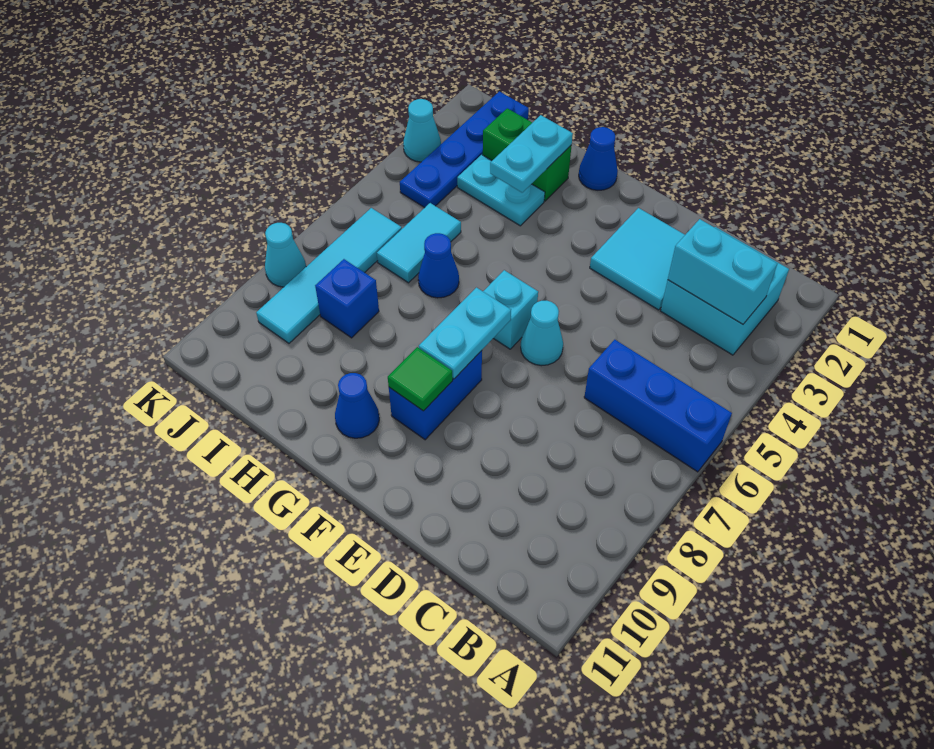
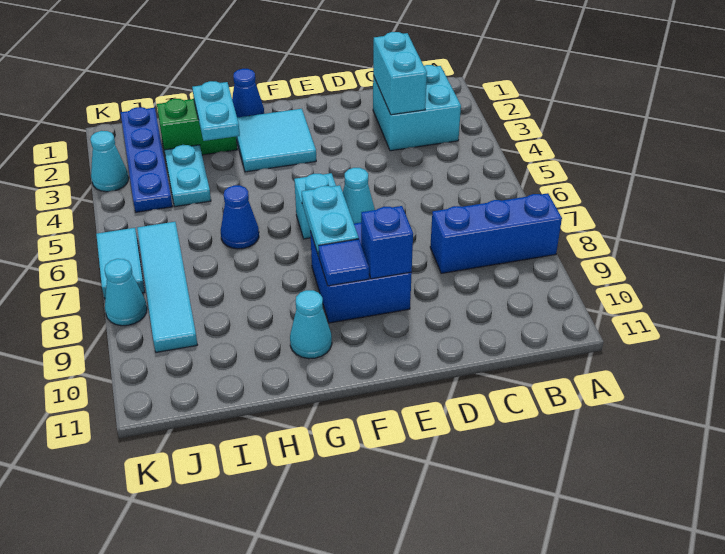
blue 1x3 brick [584,340,732,472] -> blue 1x3 brick moved to [430,193,562,274]
cyan 1x2 brick [668,219,778,324] -> cyan 1x2 brick turned to [373,32,427,115]
cyan 2x2 tile [590,208,685,310] -> cyan 2x2 tile moved to [236,109,316,172]
blue 1x2 brick [389,351,482,440] -> blue 2x2 brick [310,223,412,323]
green 1x1 tile [388,347,453,411] -> blue 1x1 tile [319,239,369,286]
blue 1x1 cone [335,373,379,438] -> cyan 1x1 cone [290,290,332,359]
cyan 1x2 plate [457,155,545,226] -> cyan 1x2 plate turned to [164,145,211,207]
cyan 1x2 tile [377,203,461,283] -> cyan 1x2 tile moved to [96,228,145,299]
blue 1x1 brick [315,259,379,338] -> blue 1x1 brick moved to [361,206,413,279]

